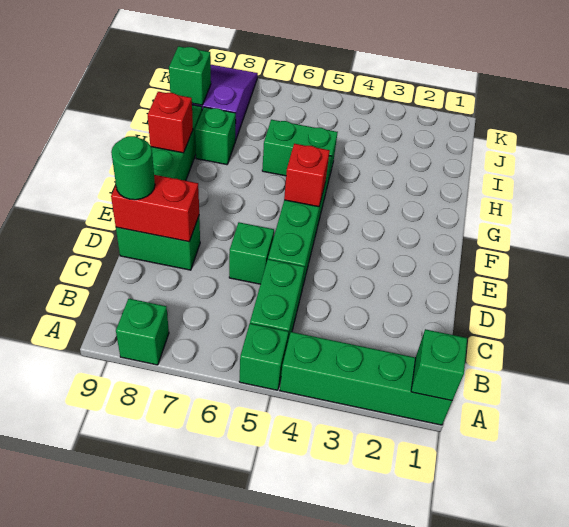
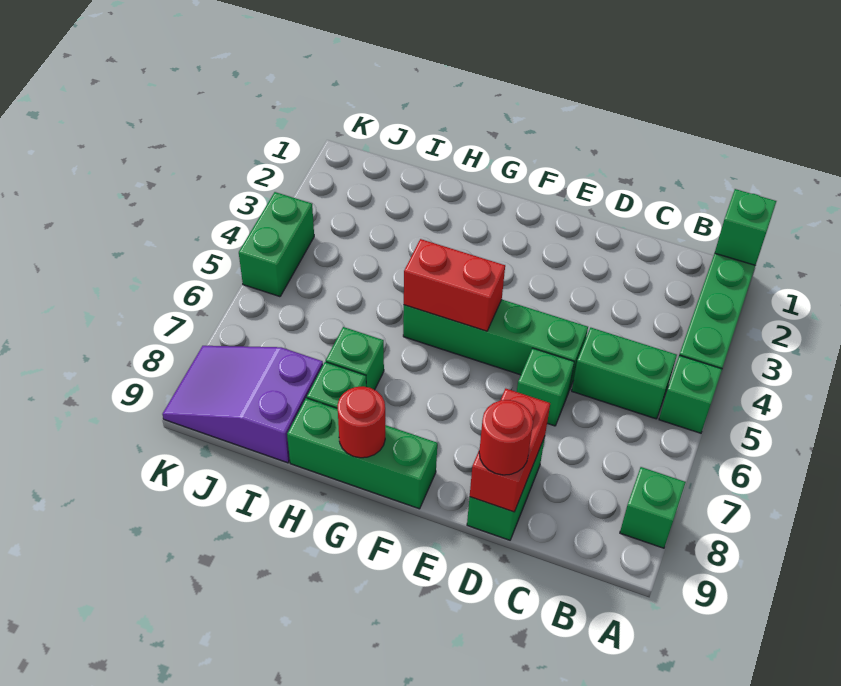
green 1x1 round brick [111,136,155,200] -> red 1x1 round brick [479,400,533,475]
red 1x1 brick [284,144,330,207] -> red 1x2 brick [404,239,505,331]
red 1x1 brick [148,92,193,153] -> red 1x1 round brick [337,387,385,458]
green 1x2 brick [262,120,338,182] -> green 1x2 brick moved to [239,192,314,297]
green 1x1 brick [169,46,211,105] -> green 1x1 brick moved to [326,327,384,390]

